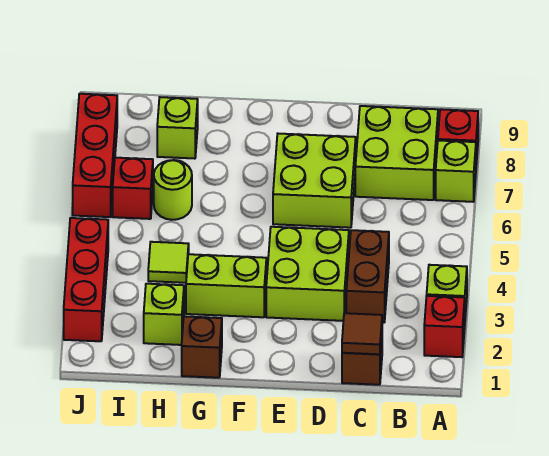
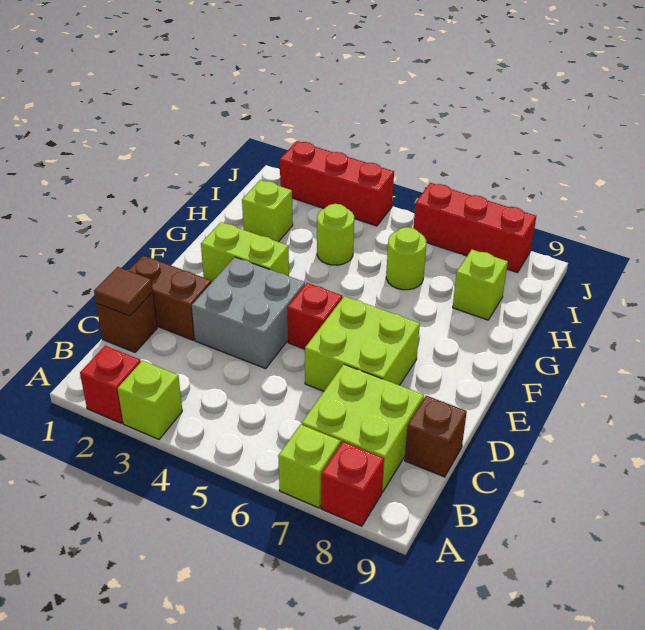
brown 1x2 brick [346,230,389,323] -> brown 1x2 brick moved to [128,255,212,340]
lime 2x2 brick [266,227,349,321] -> grey 2x2 brick [192,257,305,369]
lime 1x2 brick [186,254,266,317] -> lime 1x2 brick turned to [201,222,289,282]
brown 1x1 brick [182,316,222,378] -> brown 1x1 brick moved to [405,396,467,477]
lime 1x1 tile [148,242,189,283] -> lime 1x1 round brick [317,204,354,265]
red 1x1 brick [113,158,153,219] -> red 1x1 brick moved to [287,283,342,349]

